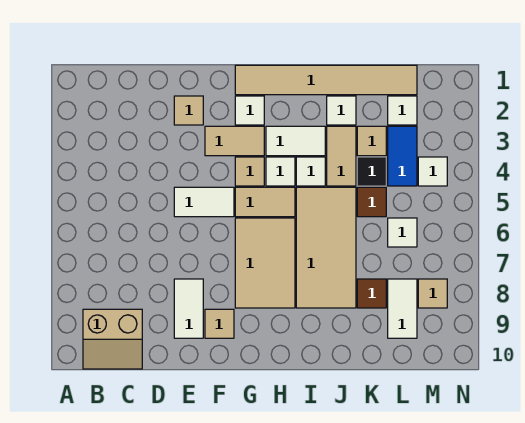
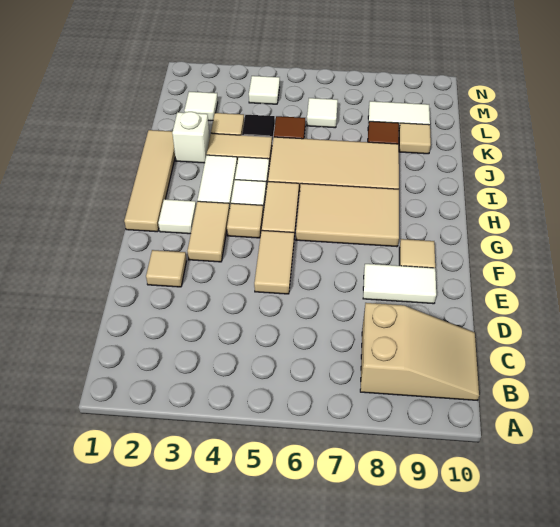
tan 2x2 slope [83,309,142,369] -> tan 2x3 slope [360,303,479,400]
white 1x2 tile [174,187,234,217] -> tan 1x2 tile [254,230,294,294]
tan 1x6 tile [235,65,417,95] -> tan 1x4 tile [124,130,175,232]
white 1x1 tile [327,96,356,125] -> white 1x1 brick [172,112,210,163]
blue 1x2 tile [388,126,417,186] -> none
tan 1x1 tile [418,279,447,308] -> tan 1x1 tile moved to [399,123,431,154]

